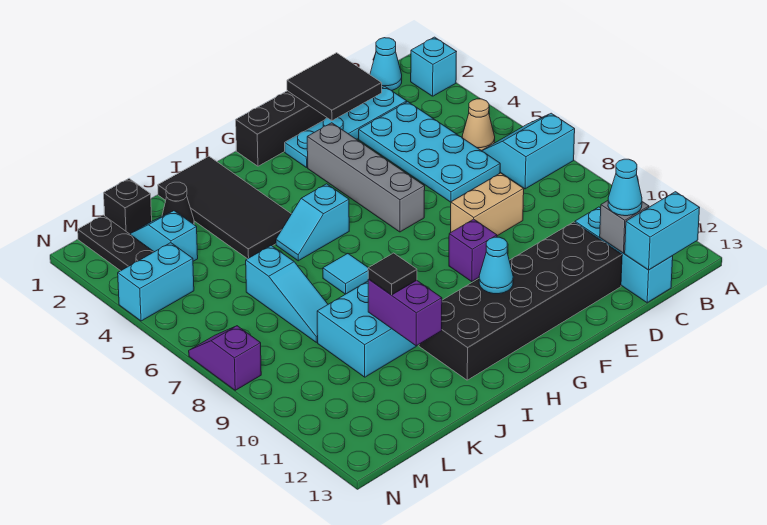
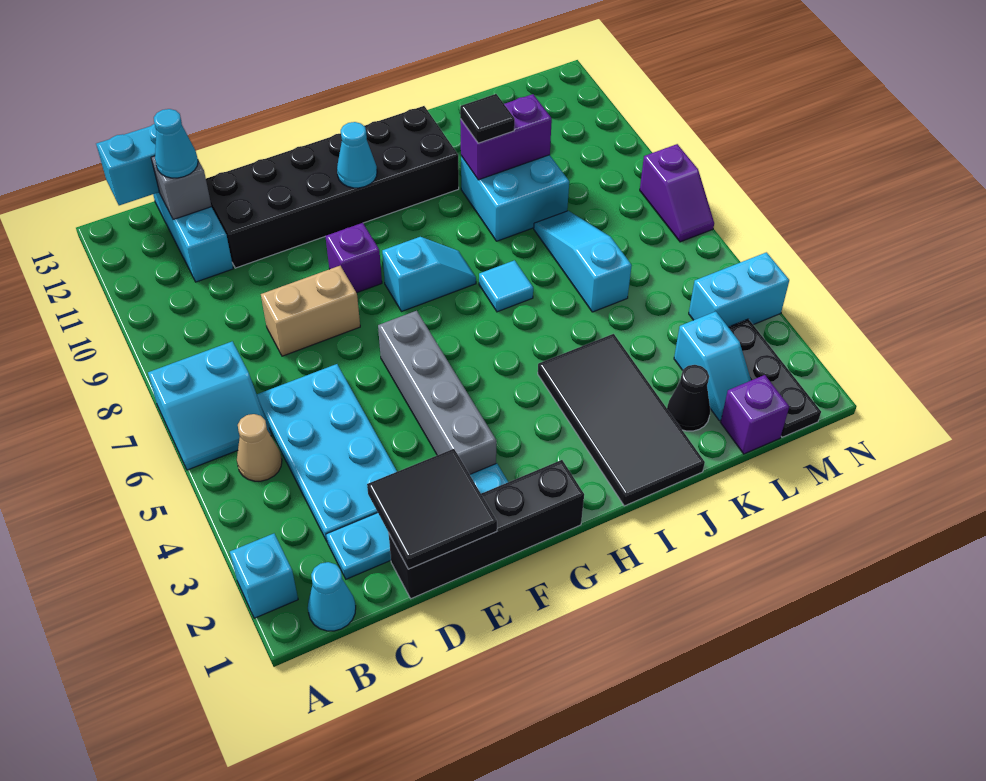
cyan 1x2 slope [276,184,349,261] -> cyan 1x2 slope moved to [382,237,476,312]
purple 1x2 brick [368,279,442,346] -> purple 1x2 brick turned to [460,94,552,180]
black 1x1 brick [104,179,152,234] -> purple 1x1 brick [721,375,789,454]

